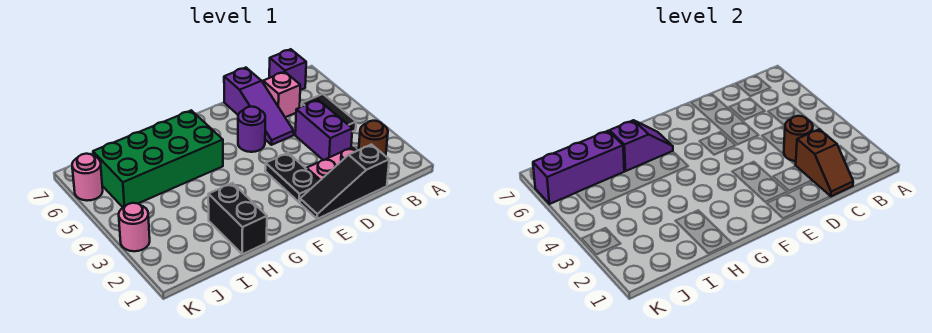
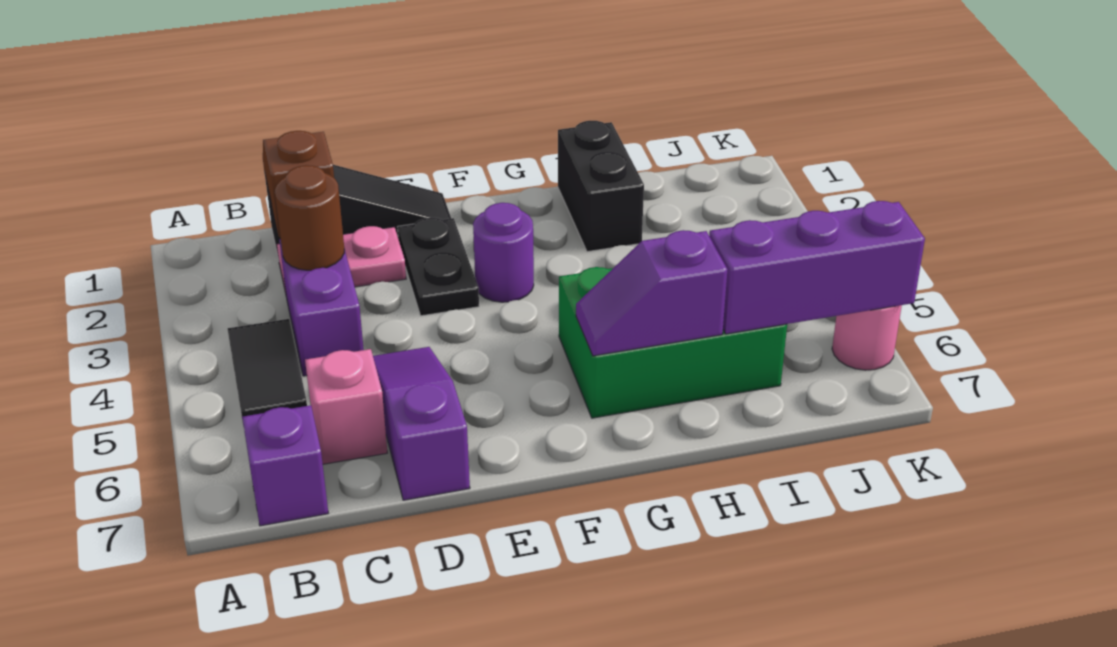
brown 1x1 round brick [359,121,388,156] -> none
purple 1x1 round brick [238,107,265,152] -> purple 1x1 round brick moved to [473,203,534,302]
green 2x4 brick [93,110,223,207] -> green 2x3 brick [559,267,787,418]
pink 1x1 round brick [119,203,150,251] -> none

